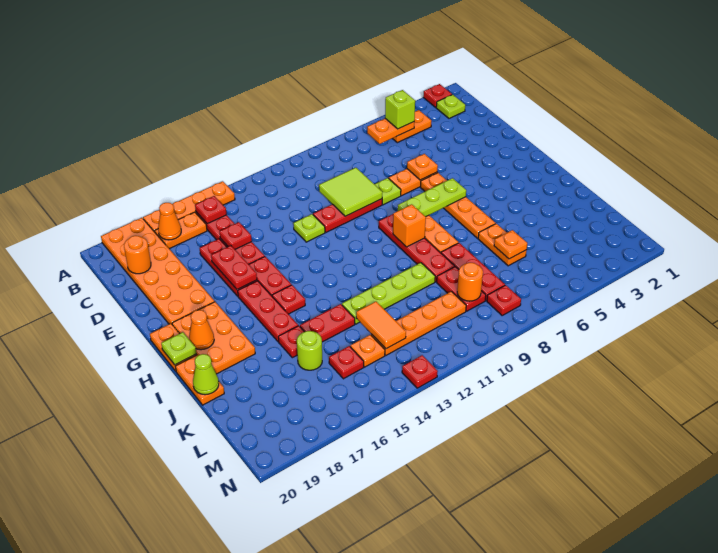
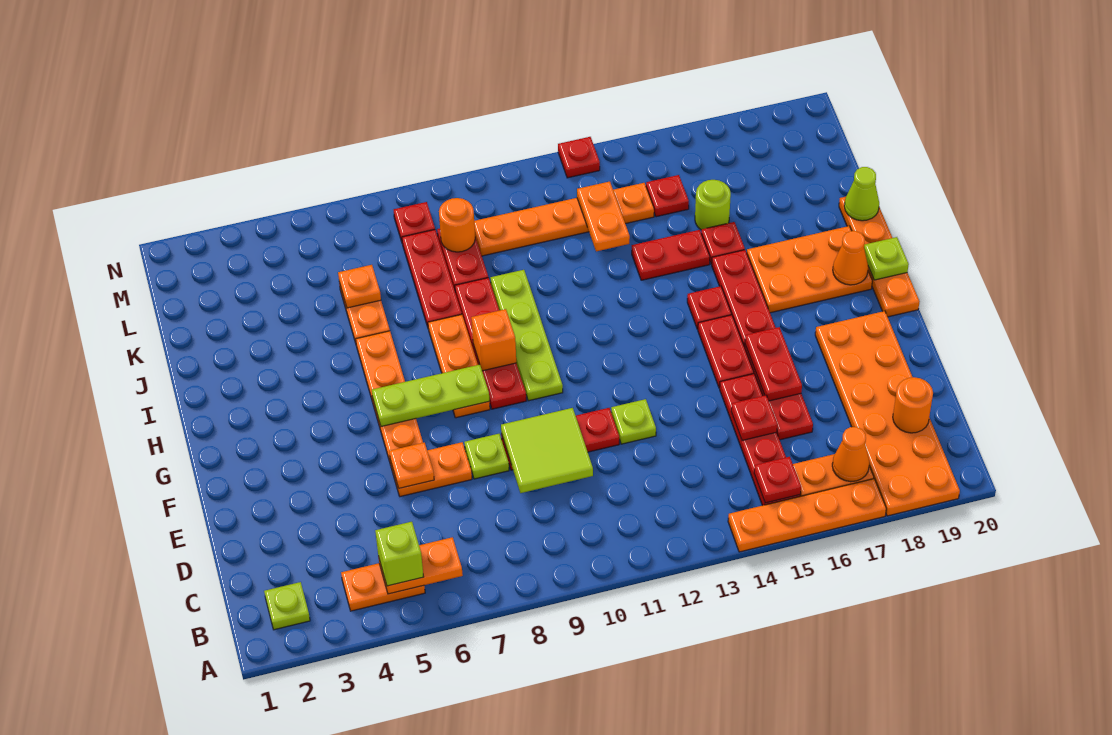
red 1x1 plate [423,84,452,107] -> none
orange 2x3 plate [172,302,255,374] -> orange 2x3 plate turned to [747,226,872,313]
lime 1x4 plate [342,263,435,324] -> lime 1x4 plate turned to [491,270,563,401]
orange 1x2 tile [356,302,406,349] -> orange 1x2 plate [577,182,630,251]

